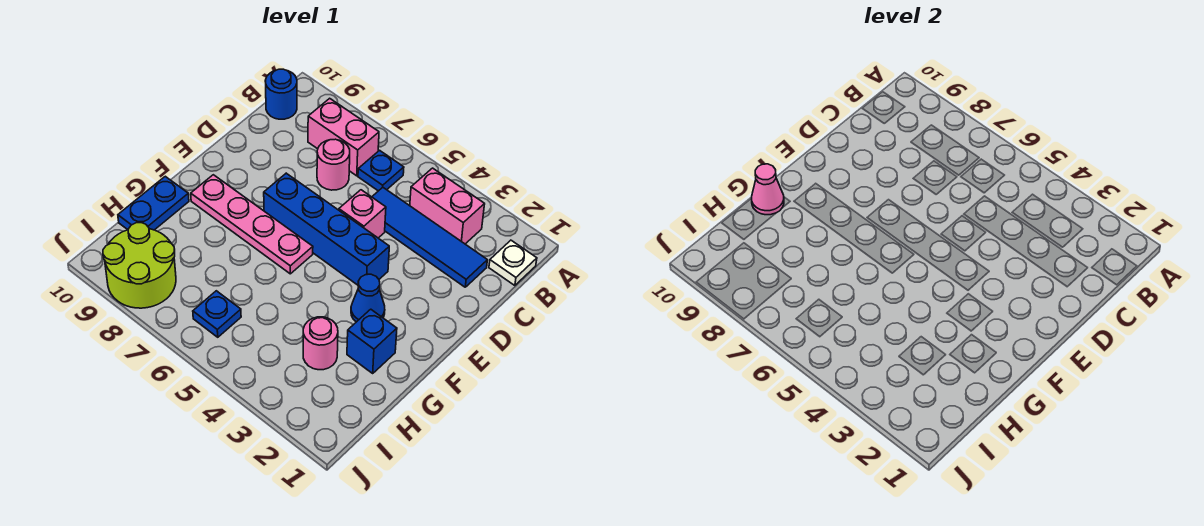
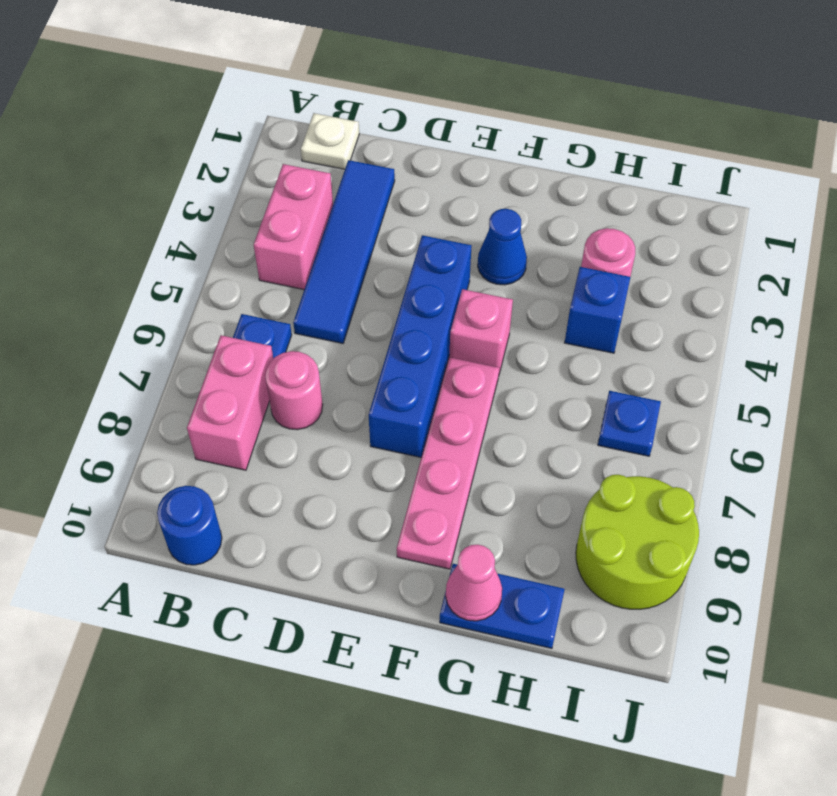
pink 1x1 brick [339,190,386,238] -> pink 1x1 brick moved to [449,289,513,374]
blue 1x1 brick [347,309,397,373] -> blue 1x1 brick moved to [565,267,630,353]

